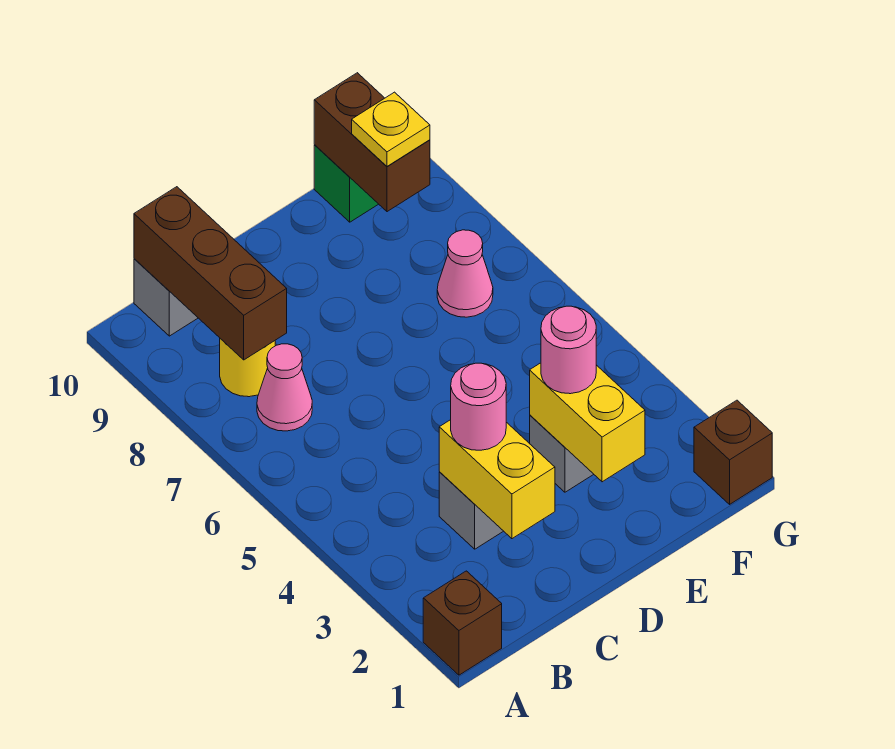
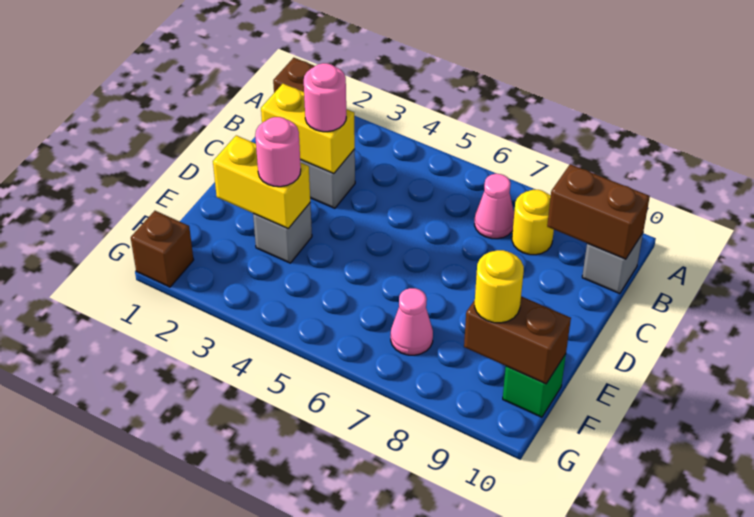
brown 1x3 brick [134,187,287,360] -> brown 1x2 brick [547,164,650,259]
yellow 1x1 plate [352,92,430,166] -> yellow 1x1 round brick [475,250,524,323]

